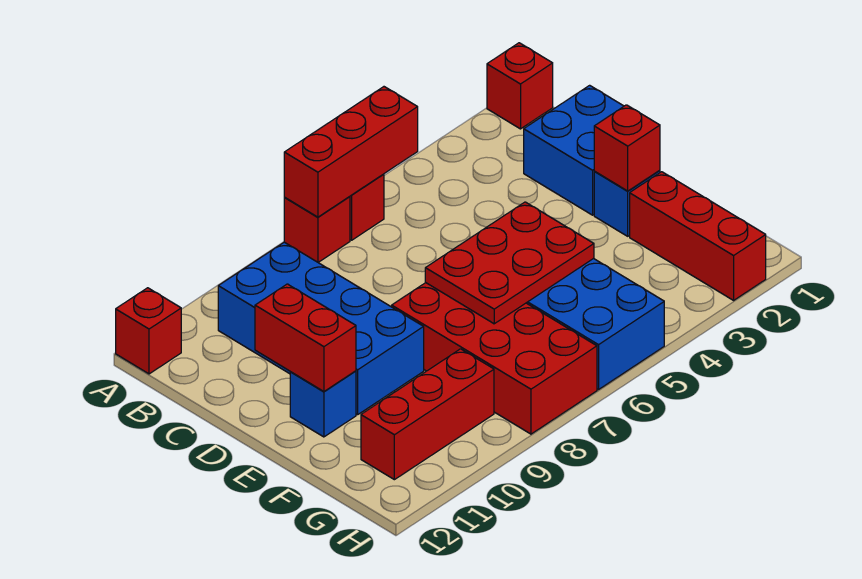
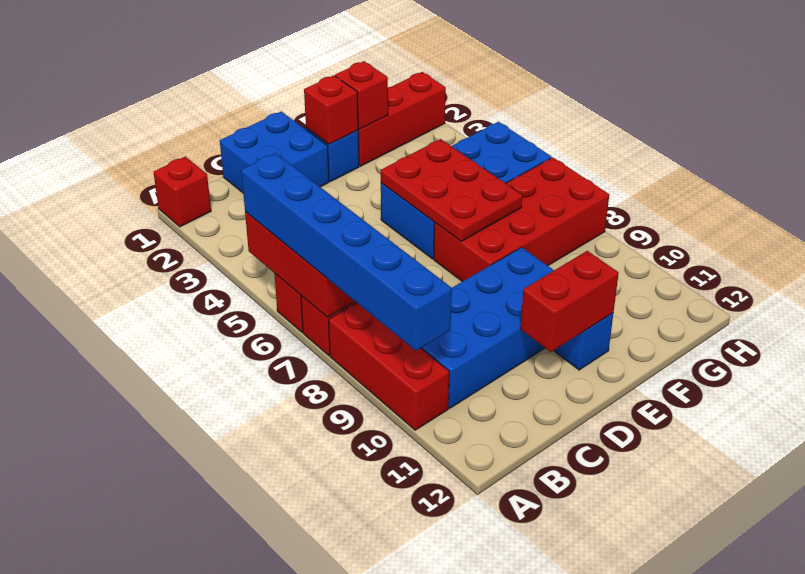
none -> blue 1x6 brick [241,153,452,351]
red 1x1 brick [116,288,181,374] -> red 1x1 brick moved to [335,61,388,129]
red 1x3 brick [361,349,494,480] -> red 1x3 brick moved to [329,303,449,430]

